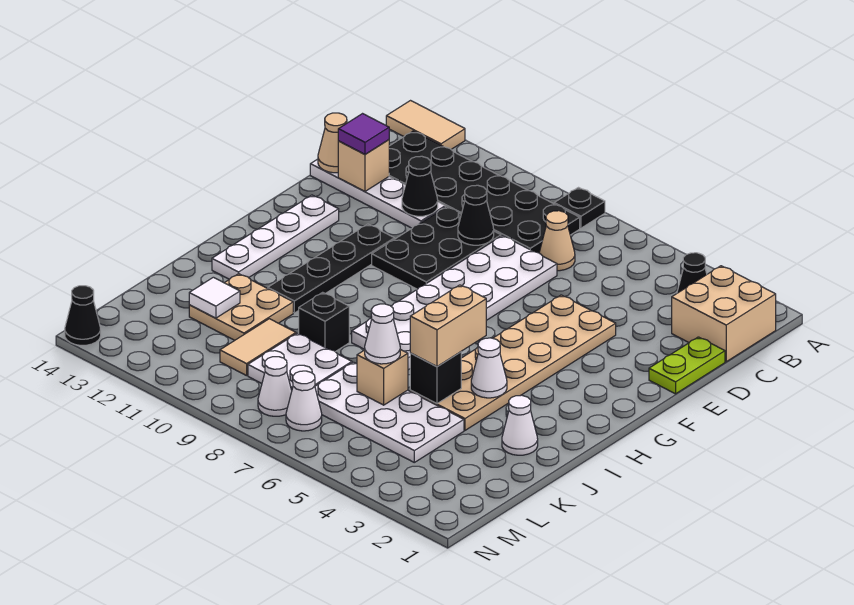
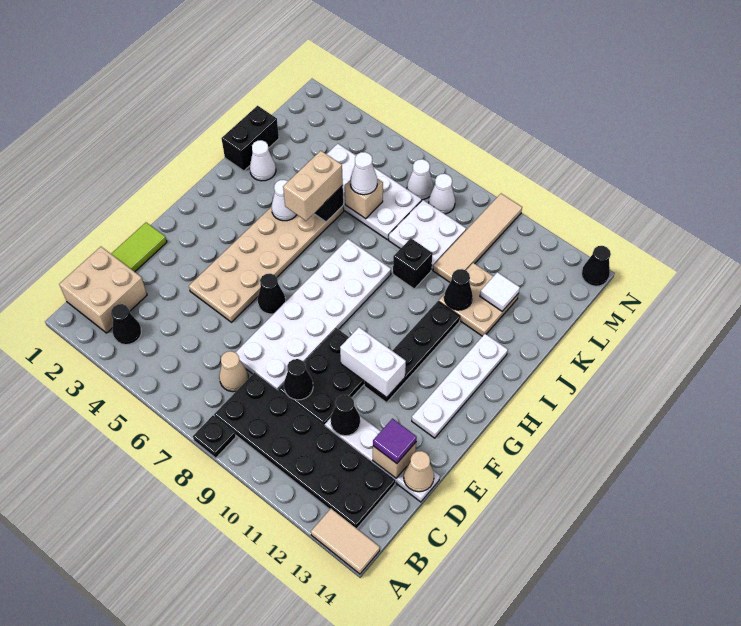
lime 1x2 plate [649,337,725,394] -> lime 1x2 tile [111,222,167,272]
none -> black 1x1 cone [258,274,286,314]
none -> white 1x2 brick [340,327,406,397]
none -> black 1x2 brick [221,106,279,171]
none -> black 1x1 cone [444,269,473,310]
tan 1x2 tile [220,319,296,376] -> tan 1x4 tile [433,194,522,282]

